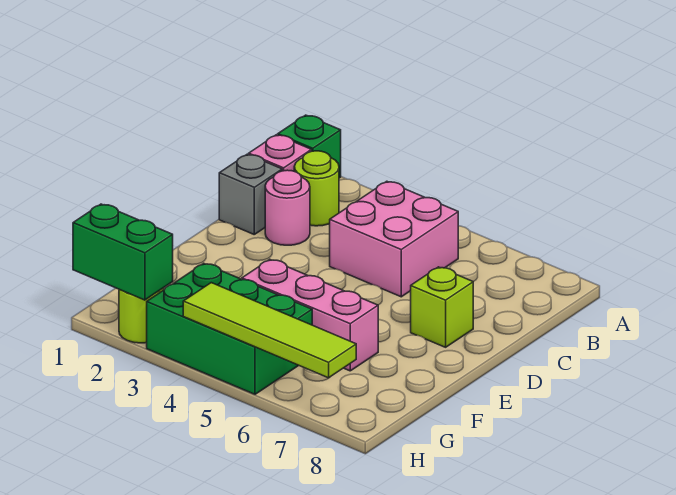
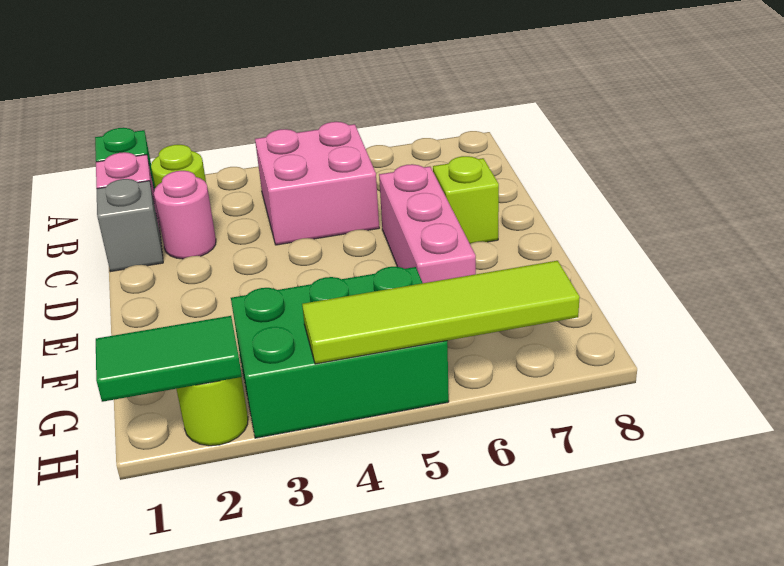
pink 1x3 brick [242,259,378,371] -> pink 1x3 brick turned to [379,164,476,283]
green 1x2 brick [73,204,173,300] -> green 1x2 tile [96,316,242,402]

